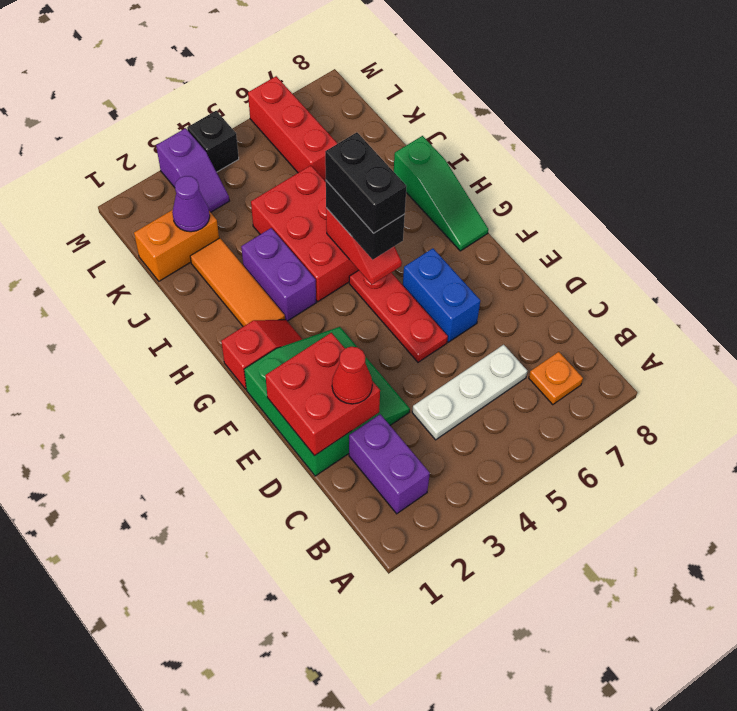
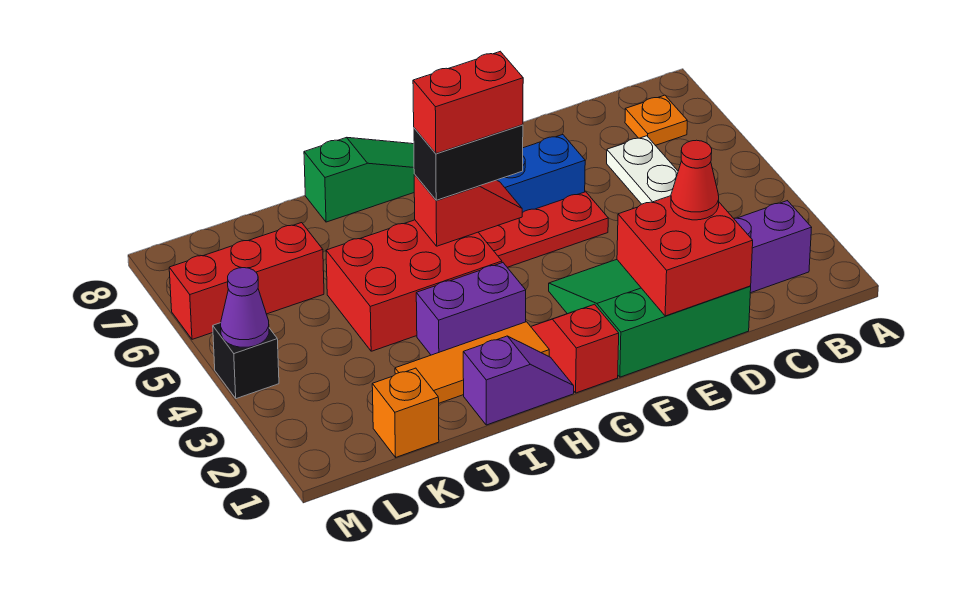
black 1x2 brick [325,132,407,233] -> red 1x2 brick [413,51,523,154]
orange 1x2 brick [134,210,219,281] -> orange 1x1 brick [372,368,439,457]
purple 1x1 cone [172,176,210,232] -> purple 1x1 cone moved to [221,268,269,347]
purple 1x2 slope [156,128,229,212] -> purple 1x2 slope moved to [463,336,574,425]

